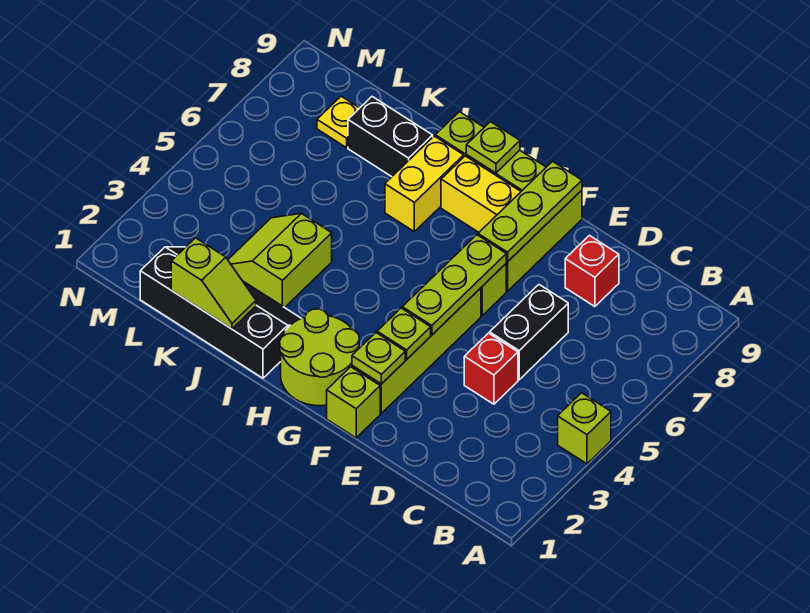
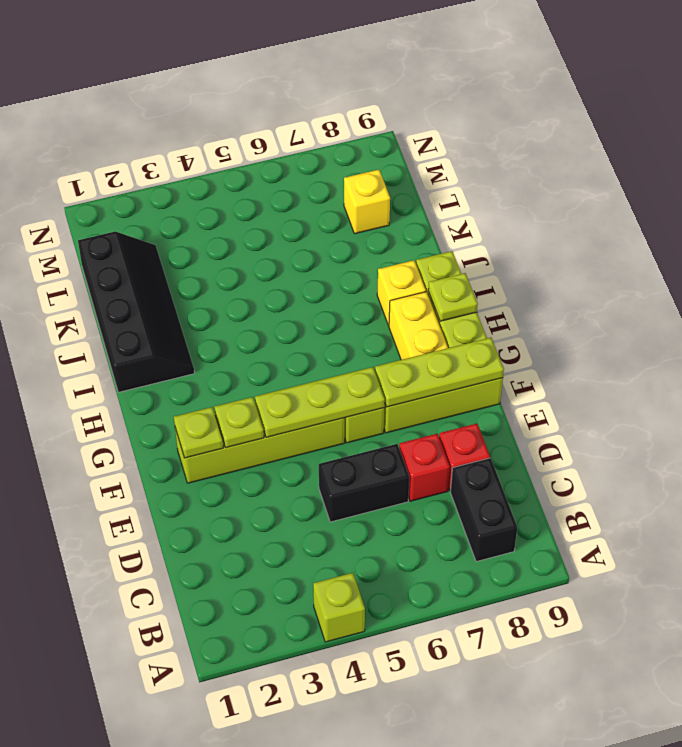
red 1x1 brick [464,333,518,404] -> red 1x1 brick moved to [399,434,450,501]
lime 1x1 brick [327,367,380,438] -> none
lime 2x2 round brick [280,309,359,406] -> none
yellow 1x2 brick [385,136,464,232] -> yellow 1x1 brick [377,260,426,326]
lime 1x2 slope [171,238,256,329] -> none
lime 2x2 slope [228,213,332,308] -> none
black 1x2 brick [348,97,433,177] -> black 1x2 brick moved to [450,458,517,562]
yellow 1x1 plate [317,96,359,148] -> yellow 1x1 brick [344,170,390,234]

